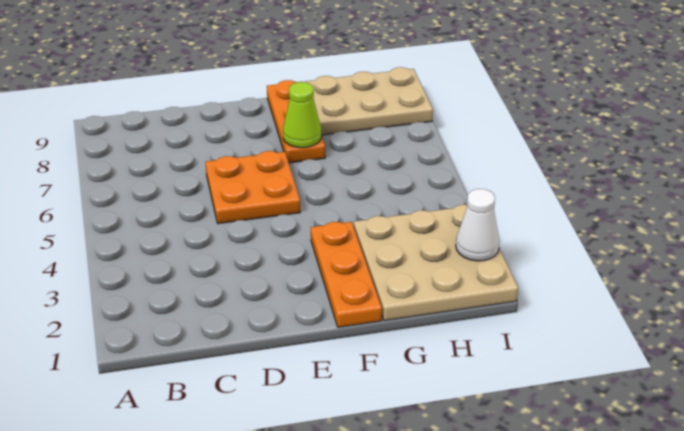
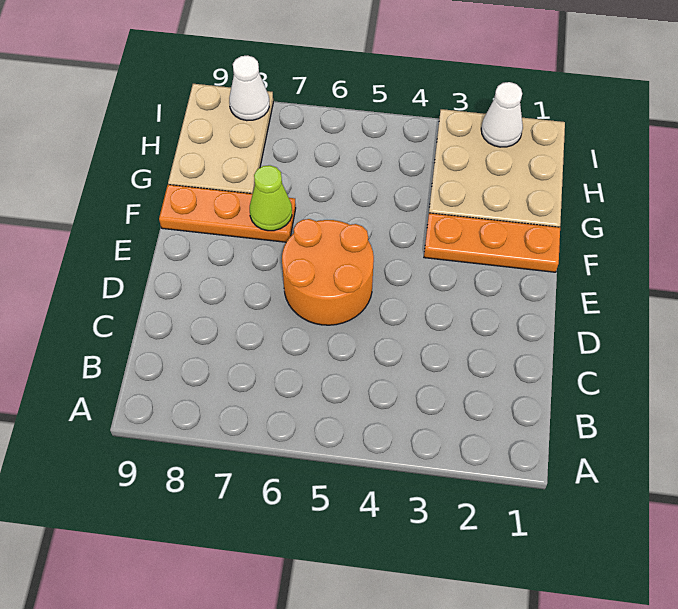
orange 2x2 plate [205,151,300,224] -> orange 2x2 round brick [282,219,374,325]
none -> white 1x1 cone [229,55,269,121]

